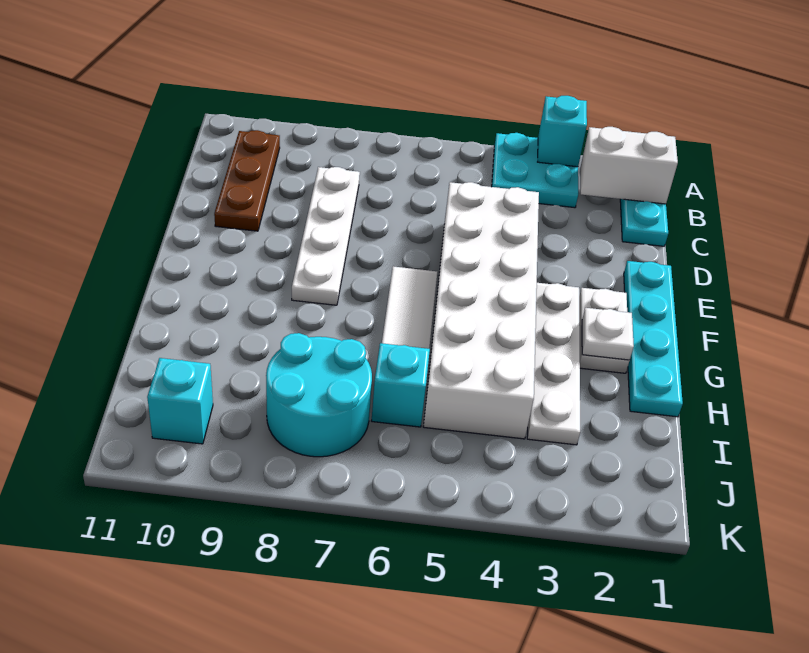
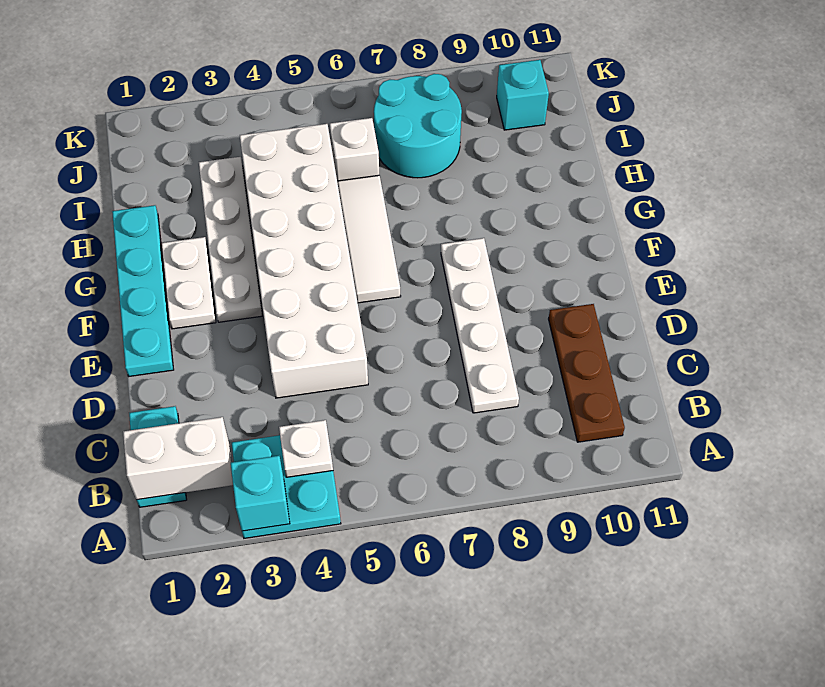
white 1x1 plate [582,308,634,360] -> white 1x1 plate moved to [279,420,333,477]
cyan 1x1 brick [372,343,430,427] -> white 1x1 brick [330,118,379,183]

